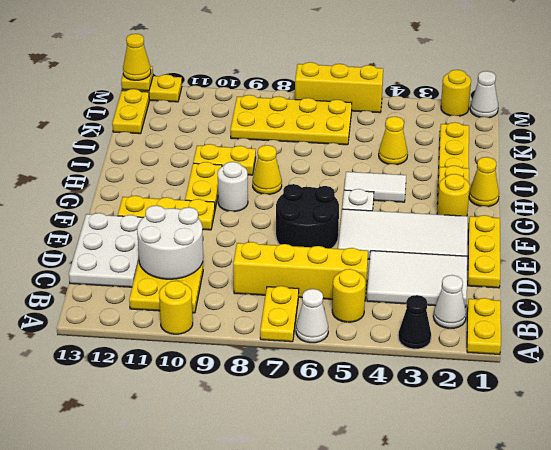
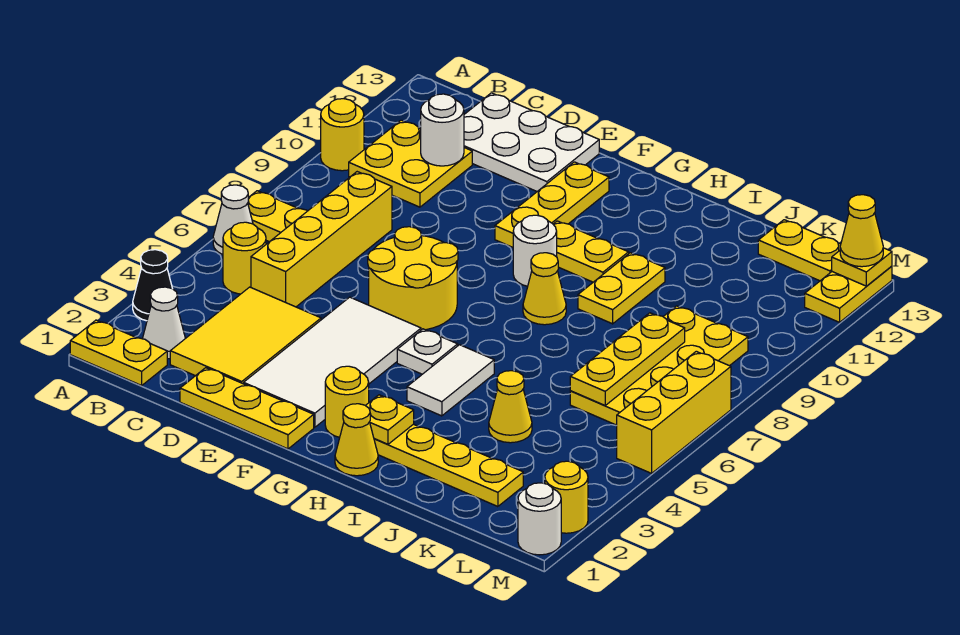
white 2x3 tile [367,251,467,307] -> yellow 2x3 tile [170,287,321,384]
white 2x2 round brick [137,206,203,279] -> white 1x1 round brick [421,94,464,166]
black 2x2 round brick [276,184,339,248] -> yellow 2x2 round brick [368,227,458,330]
none -> yellow 1x3 plate [570,313,685,406]
white 1x1 cone [470,71,498,118] -> white 1x1 round brick [518,483,561,555]

